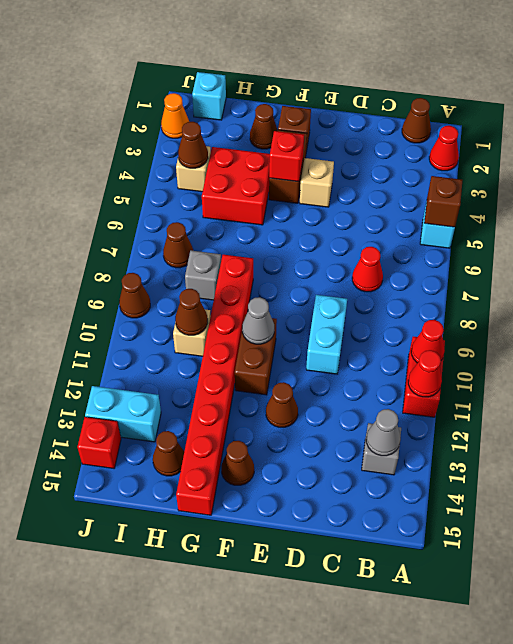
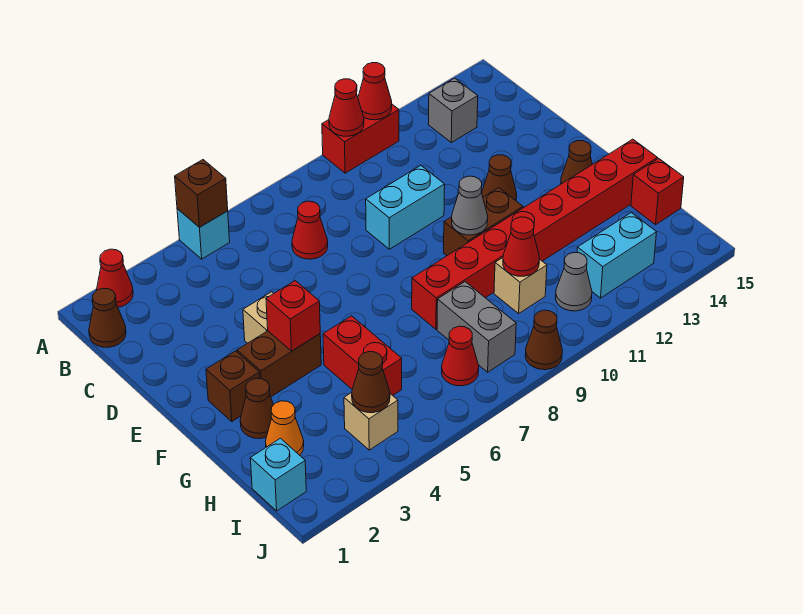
grey 1x1 cone [366,409,401,456] -> grey 1x1 cone moved to [556,253,592,311]
red 2x2 brick [202,147,270,225] -> red 1x2 brick [323,316,402,395]
grey 1x1 brick [185,251,221,300] -> grey 1x2 brick [437,282,516,372]
brown 1x1 cone [175,289,208,335] -> red 1x1 cone [503,217,539,276]
brown 1x1 cone [153,431,184,476] -> none
brown 1x1 cone [163,222,193,268] -> red 1x1 cone [442,326,479,386]
cyan 1x2 brick [85,386,161,442] -> cyan 1x2 brick turned to [577,213,656,298]
orange 1x1 cone [161,93,189,138] -> orange 1x1 cone moved to [266,401,304,455]
red 1x1 brick [77,417,121,468] -> red 1x1 brick moved to [631,159,684,225]

